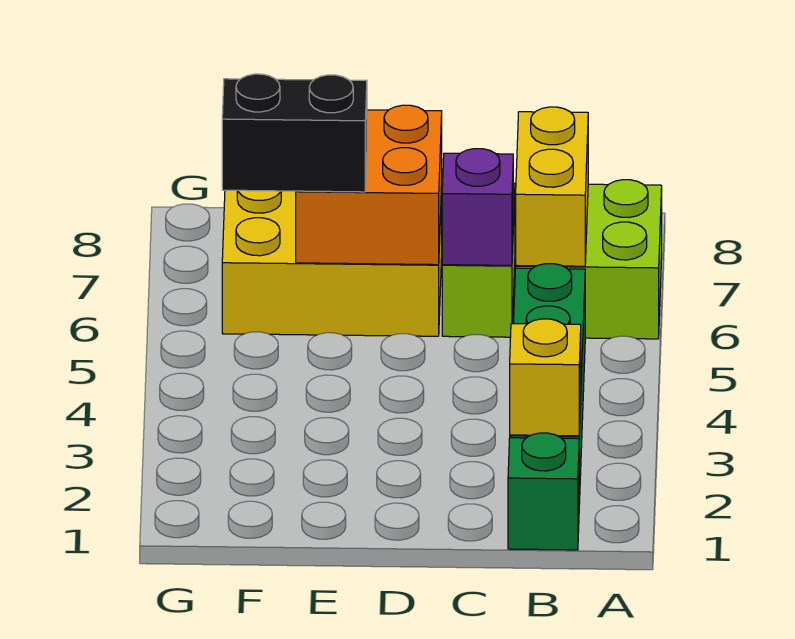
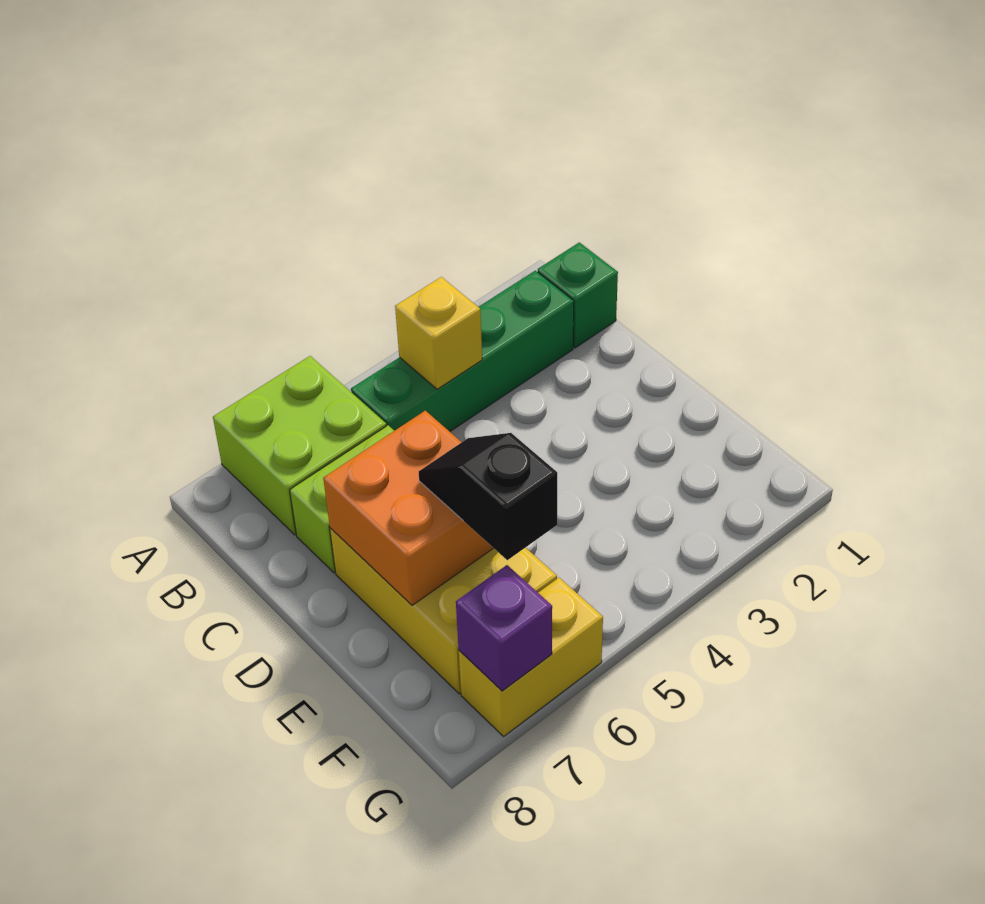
yellow 1x1 brick [510,319,581,436] -> yellow 1x1 brick moved to [395,277,482,389]
yellow 1x2 brick [516,107,588,266] -> yellow 1x2 brick moved to [459,578,603,736]
purple 1x1 brick [442,149,513,265] -> purple 1x1 brick moved to [456,565,552,691]
black 1x2 brick [222,74,367,192] -> black 1x2 slope [419,433,557,560]

